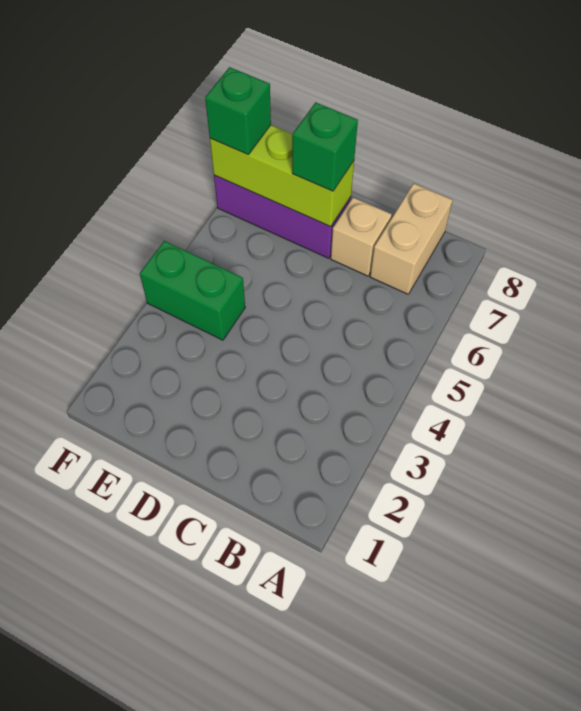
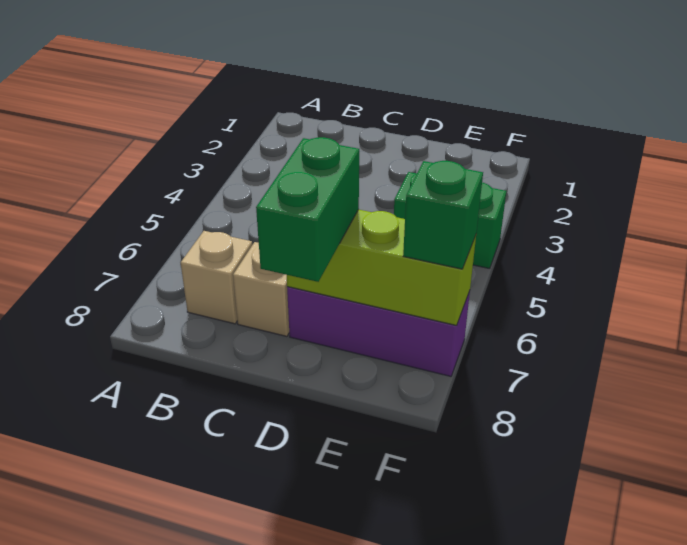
tan 1x2 brick [370,183,452,294] -> tan 1x1 brick [181,231,253,324]
green 1x1 brick [292,102,358,191] -> green 1x2 brick [256,137,359,282]

